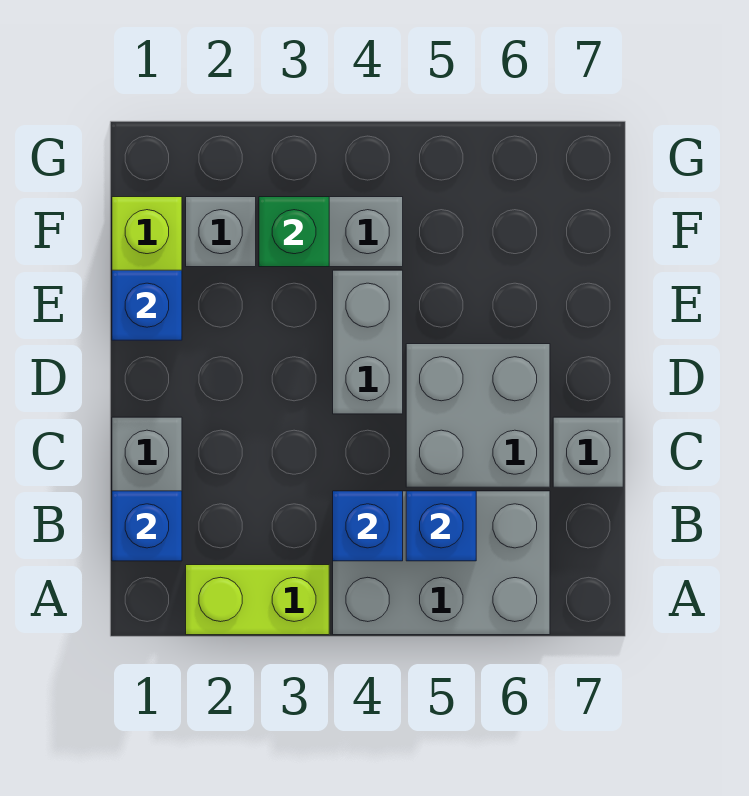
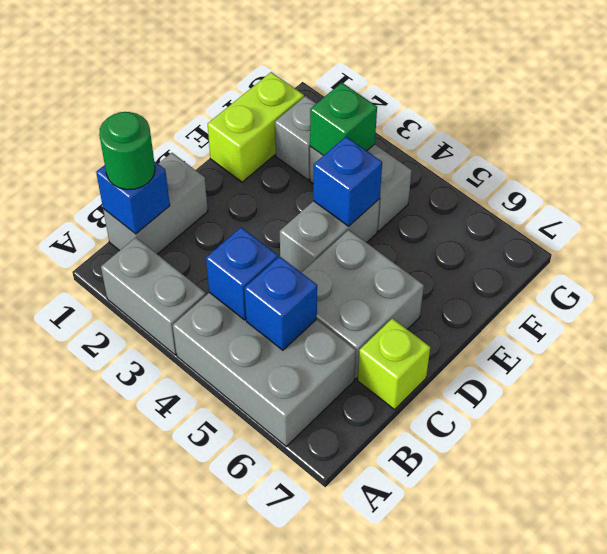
lime 1x2 brick [186,565,329,635] -> grey 1x2 brick [101,237,206,355]
none -> green 1x1 round brick [99,112,155,190]
grey 1x1 brick [553,417,623,487] -> lime 1x1 brick [358,318,430,410]
blue 1x1 brick [112,270,182,340] -> blue 1x1 brick moved to [313,137,382,226]

